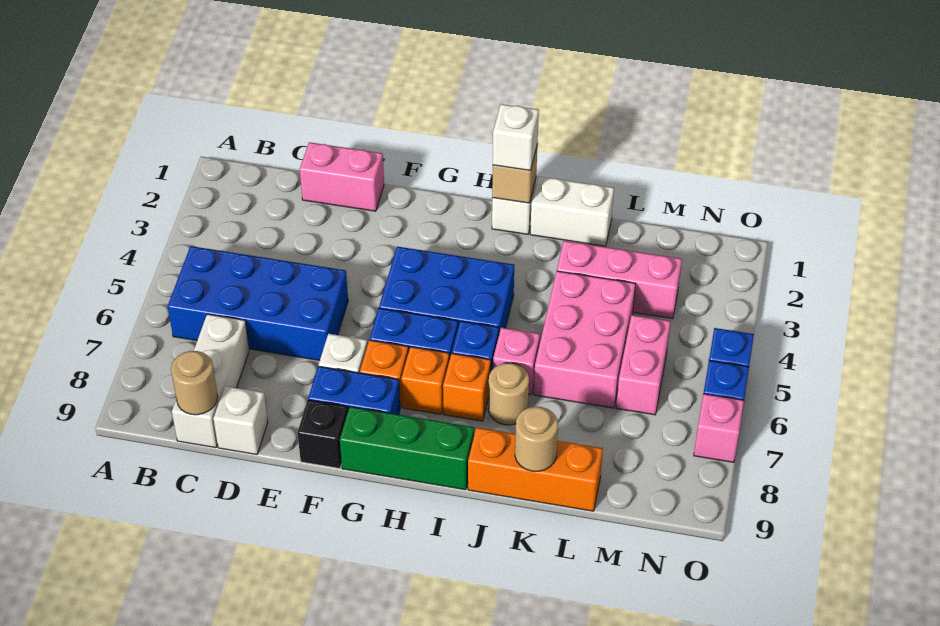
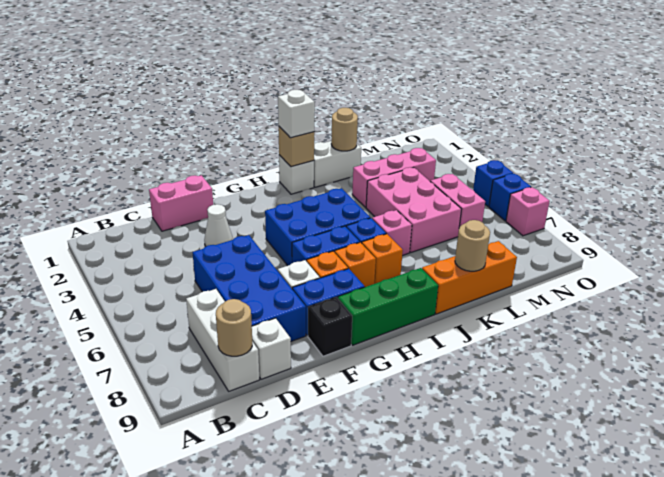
blue 2x4 brick [168,246,348,360] -> blue 2x4 brick turned to [193,235,306,341]
none -> white 1x1 cone [204,204,233,246]
tan 1x1 round brick [488,363,529,425] -> tan 1x1 round brick moved to [331,108,358,151]

